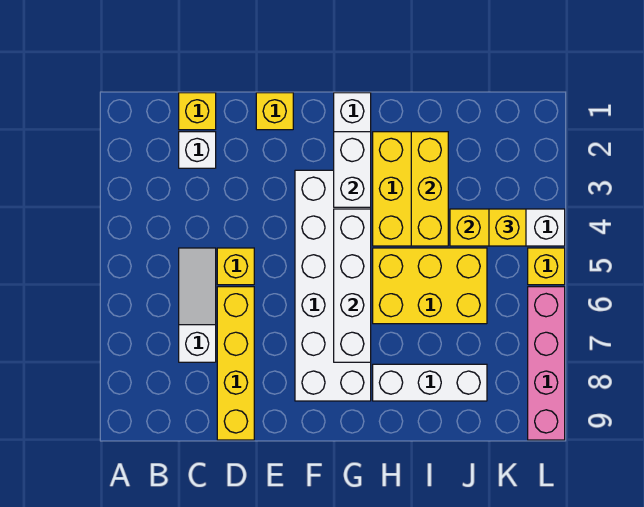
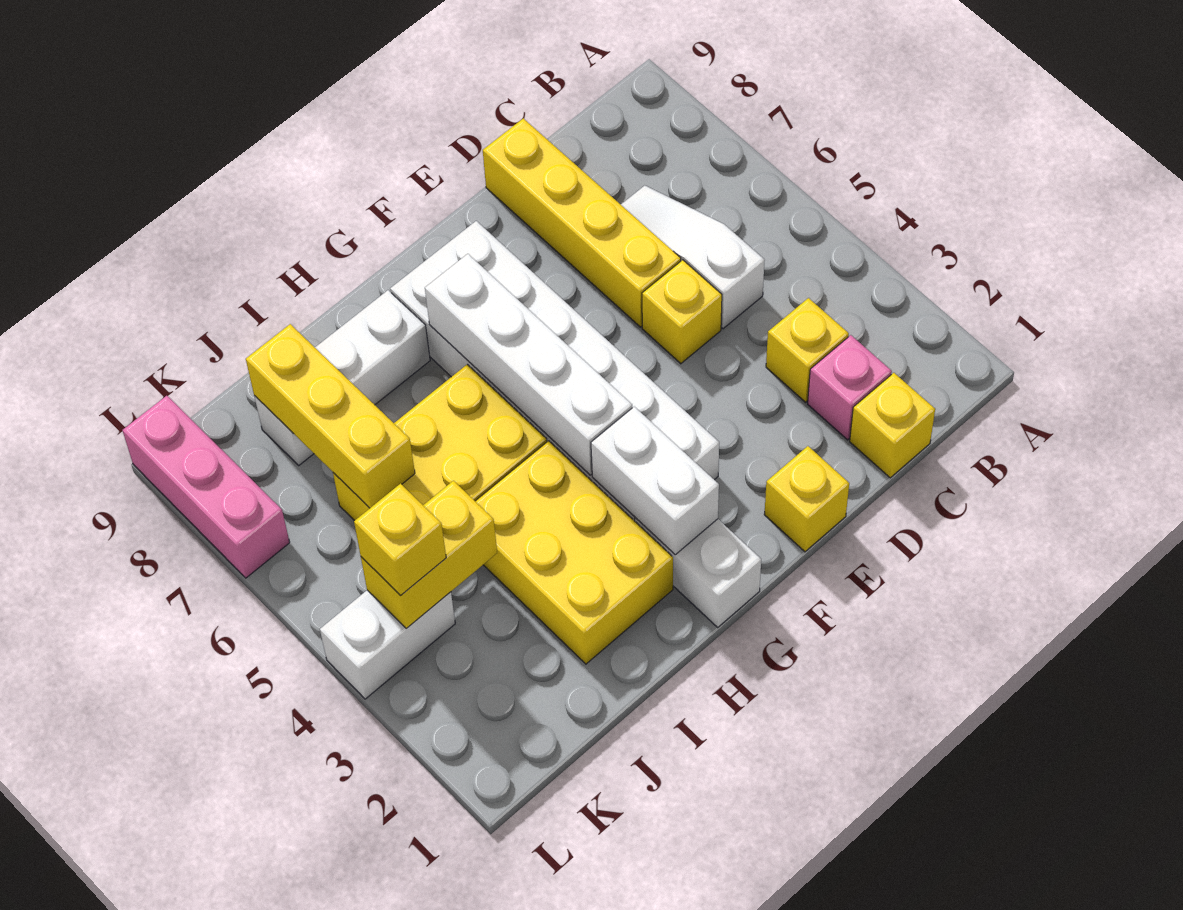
white 1x1 brick [179,132,216,168] -> pink 1x1 brick [808,335,892,440]
white 1x3 slope [179,248,216,362] -> white 1x3 slope turned to [621,186,765,329]
yellow 1x3 brick [411,132,448,246] -> yellow 1x3 brick moved to [246,324,415,508]
yellow 1x1 brick [528,248,565,285] -> yellow 1x1 brick moved to [766,298,849,402]
pink 1x4 brick [528,287,565,440] -> pink 1x3 brick [123,396,290,578]

